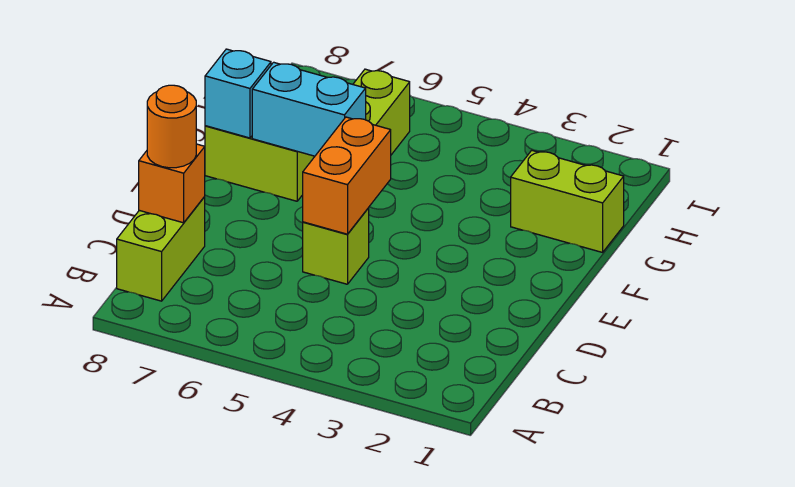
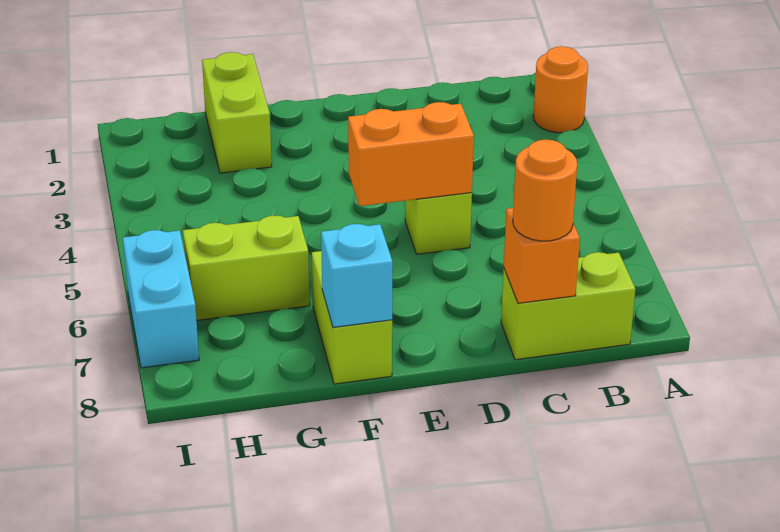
none -> orange 1x1 round brick [533,46,588,133]
cyan 1x2 brick [252,62,366,156] -> cyan 1x2 brick moved to [123,230,199,368]

